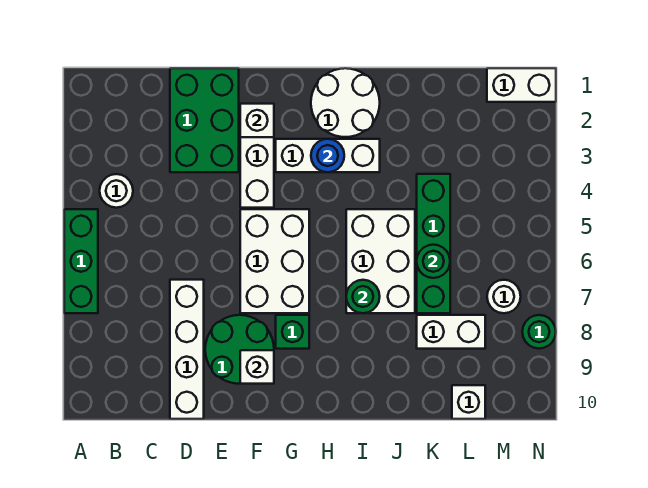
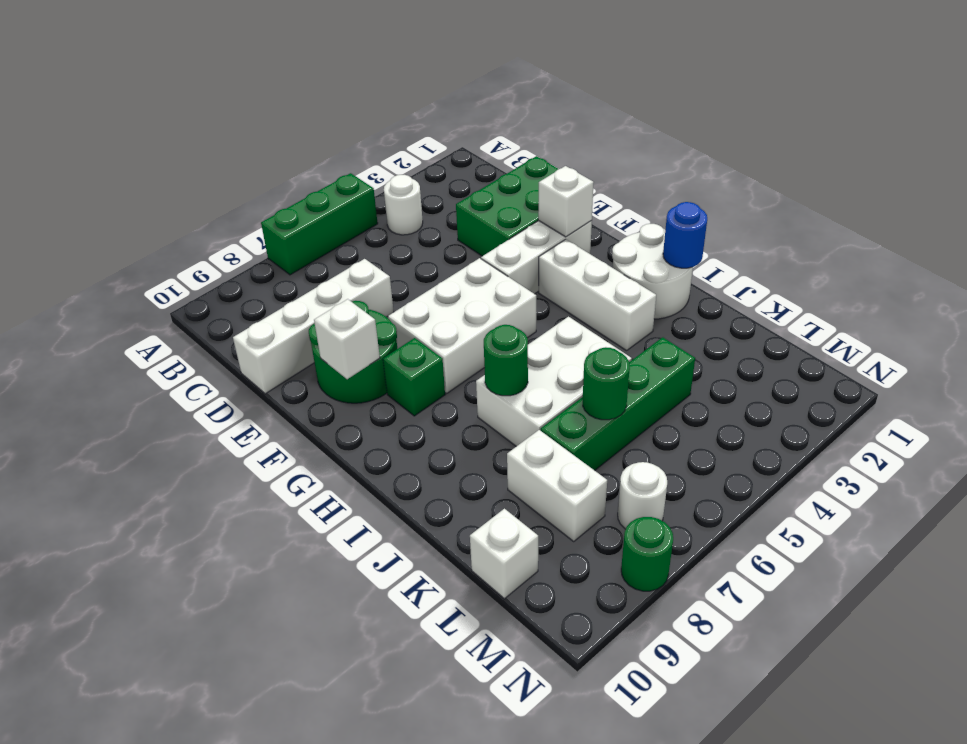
blue 1x1 round brick [311,139,344,172] -> blue 1x1 round brick moved to [663,202,707,268]
white 1x2 brick [487,68,556,102] -> none

